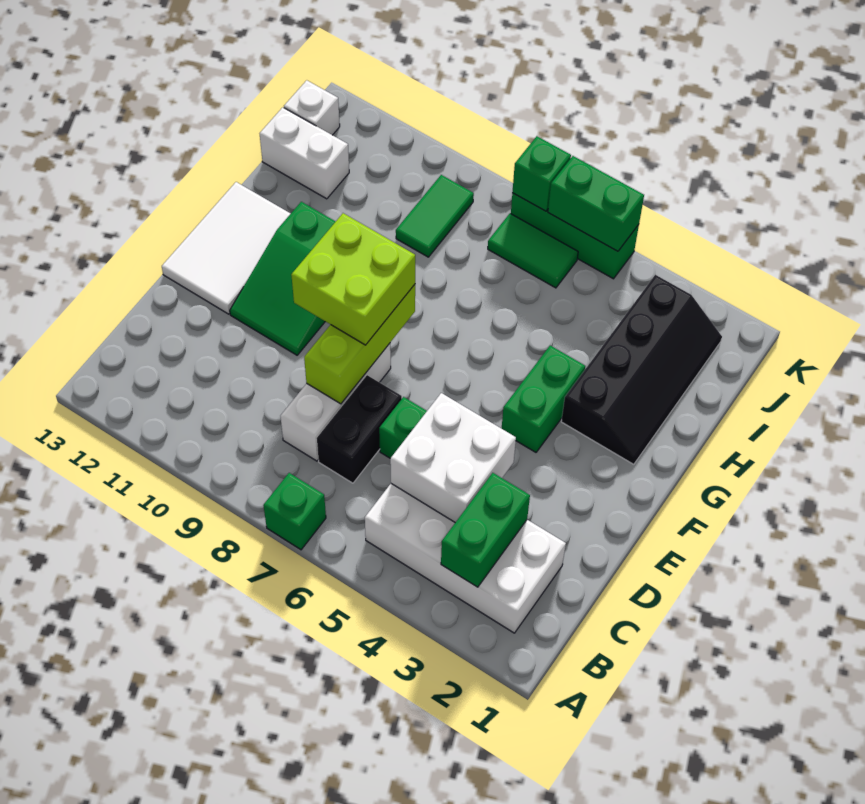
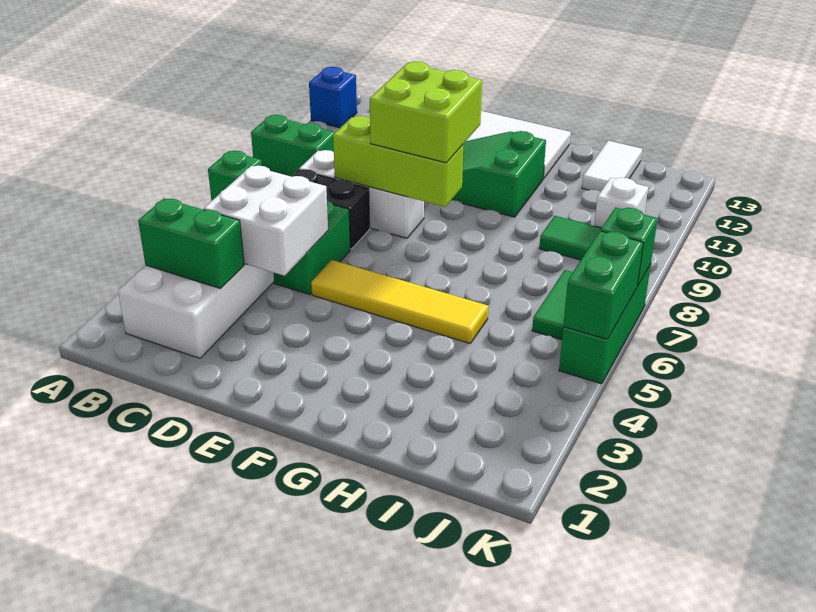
none -> blue 1x1 brick [309,67,357,128]
none -> yellow 1x4 tile [311,260,488,343]
green 1x2 brick [502,346,585,452] -> green 1x2 brick moved to [251,115,335,176]
black 2x4 slope [561,275,722,464] -> none
white 1x2 brick [260,107,349,199] -> white 1x2 tile [582,141,642,192]
white 1x1 brick [284,80,340,135] -> white 1x1 brick moved to [594,178,648,228]

